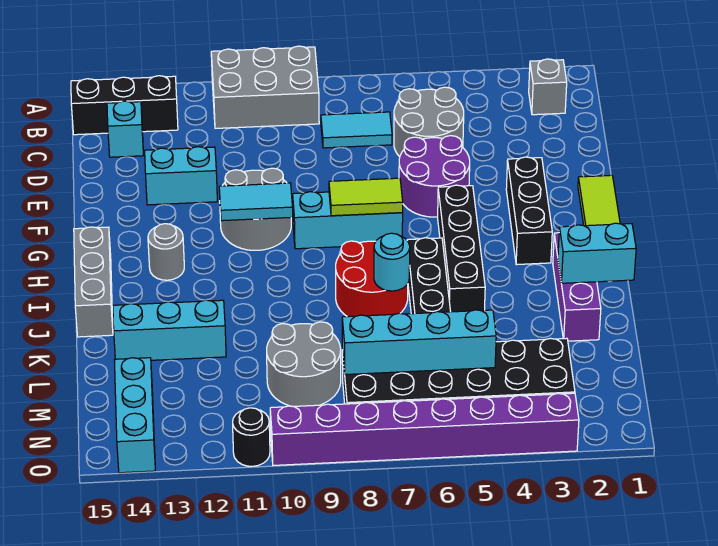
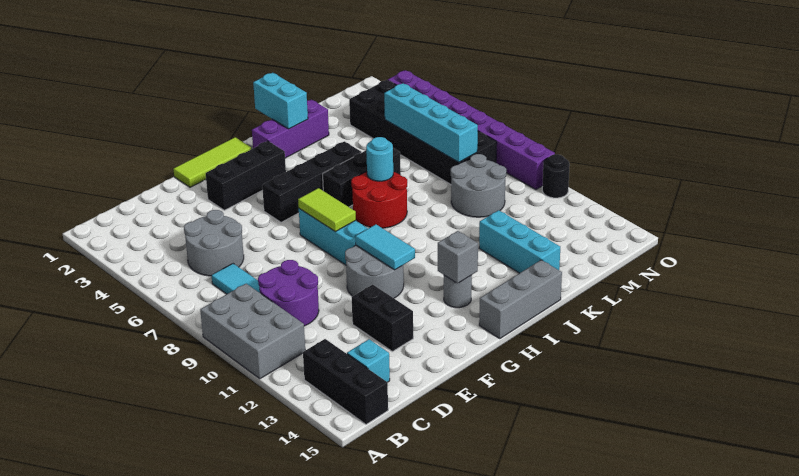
grey 1x1 brick [529,59,567,115] -> grey 1x1 brick moved to [438,231,478,283]
purple 2x2 round brick [399,136,470,217] -> purple 2x2 round brick moved to [258,260,319,326]
cyan 1x2 brick [145,147,217,205] -> black 1x2 brick [352,285,413,351]
cyan 1x3 brick [114,358,155,473] -> none

